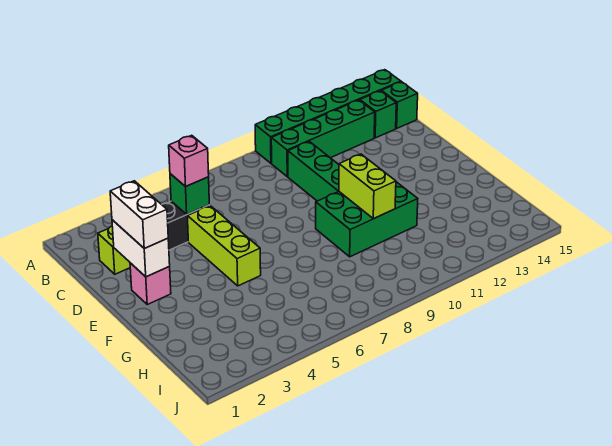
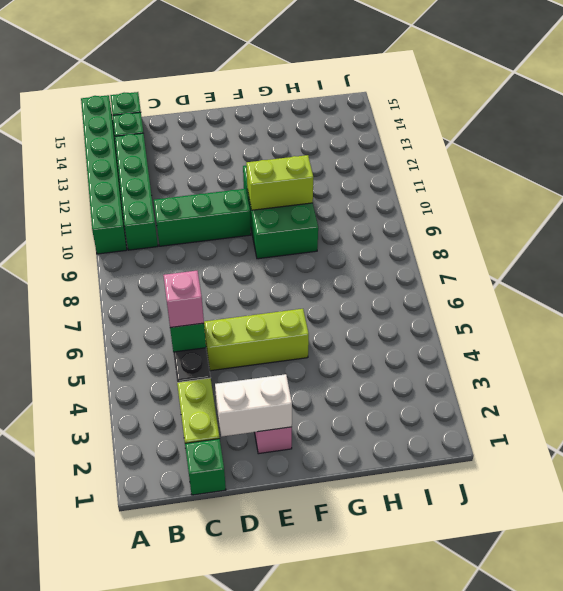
none -> green 1x1 brick [185,439,226,495]
white 1x2 brick [110,181,168,248] -> none

